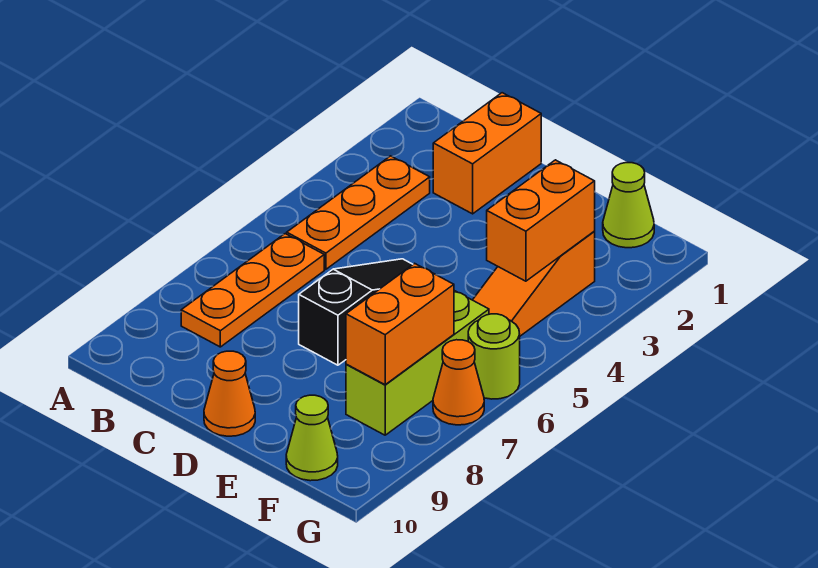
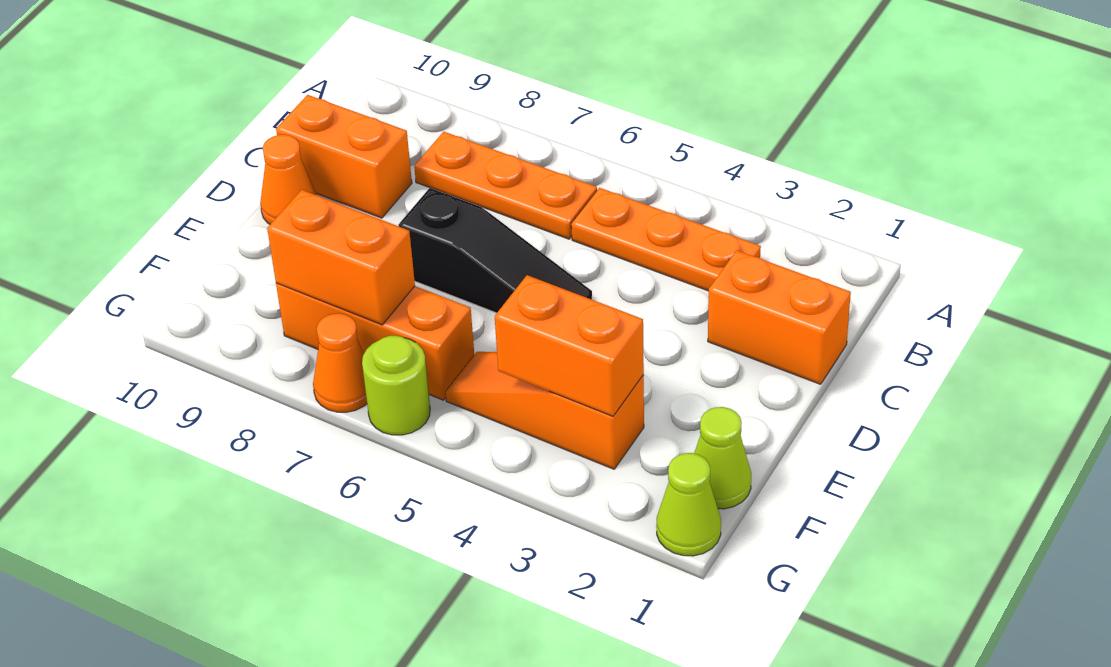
none -> orange 1x2 brick [276,95,412,218]
lime 1x3 brick [346,291,489,435] -> orange 1x3 brick [276,283,474,400]
lime 1x1 cone [286,395,338,481] -> lime 1x1 cone moved to [656,453,721,556]

